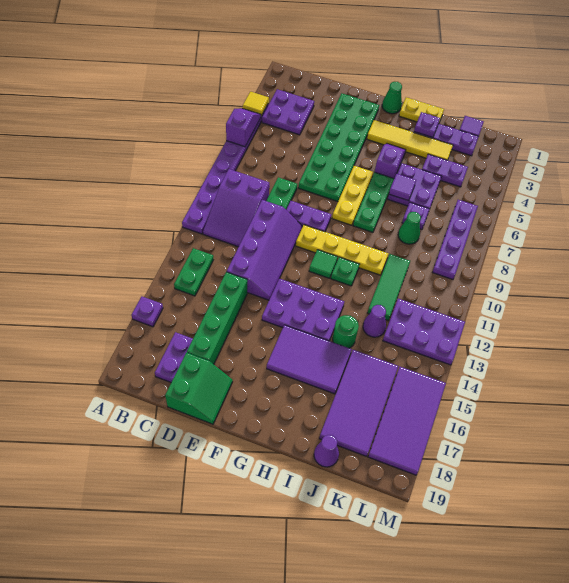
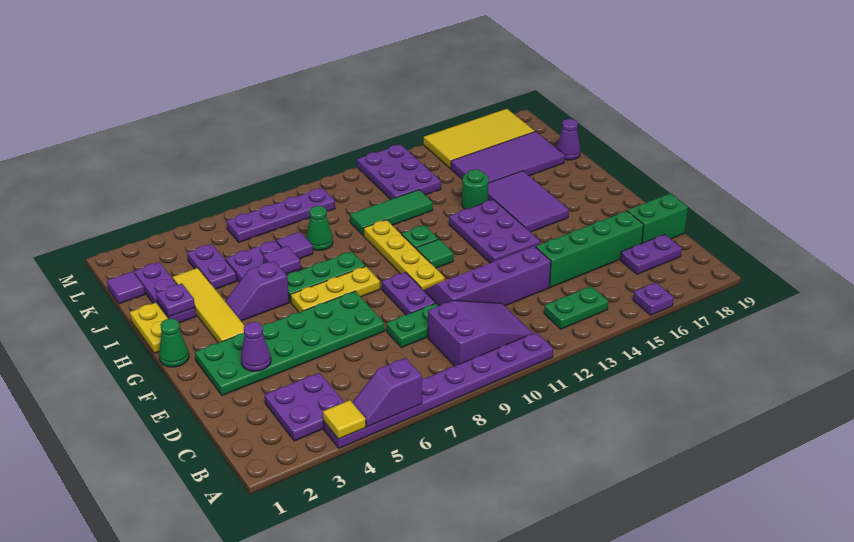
purple 1x1 plate [402,202,429,230] -> purple 1x1 tile [276,232,313,259]
purple 1x1 cone [363,305,386,337] -> purple 1x1 cone moved to [241,322,271,371]
purple 2x4 tile [368,367,446,475] -> yellow 2x4 tile [424,109,535,168]

